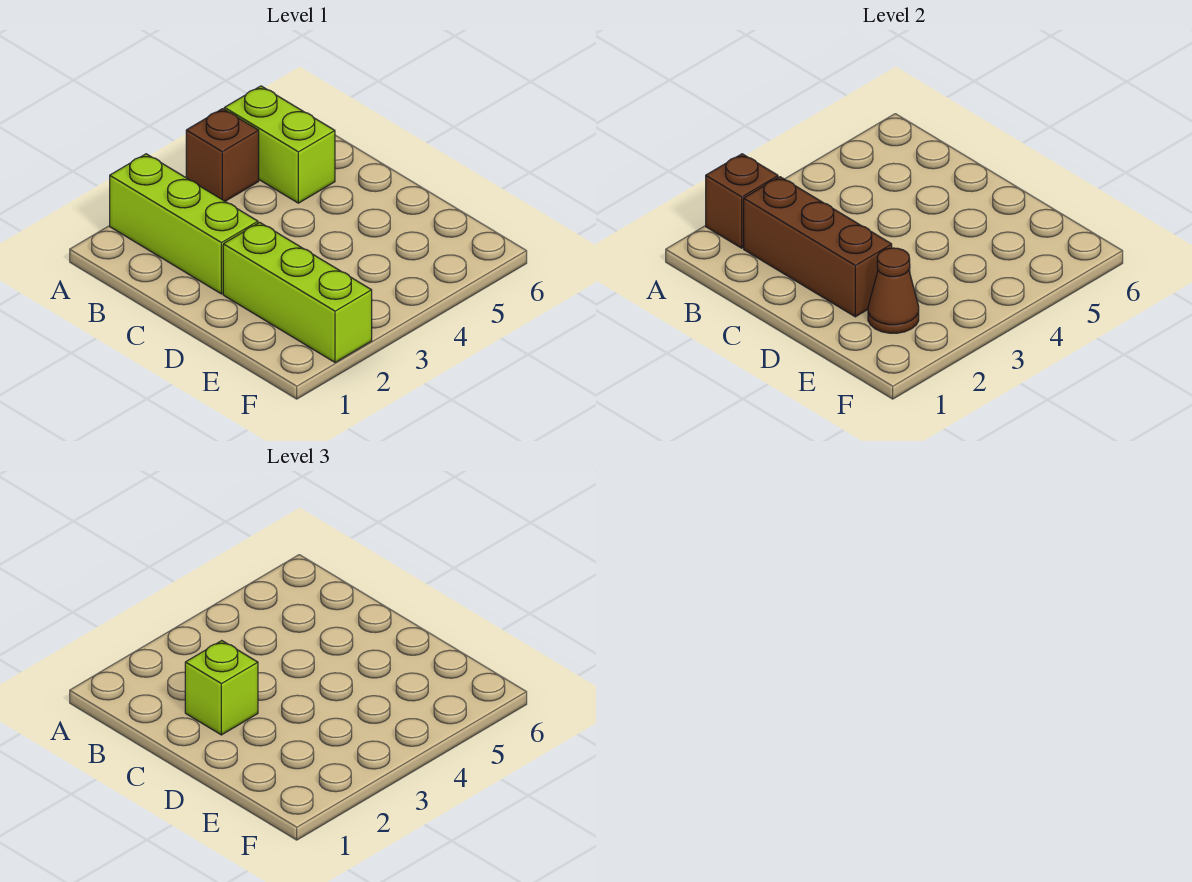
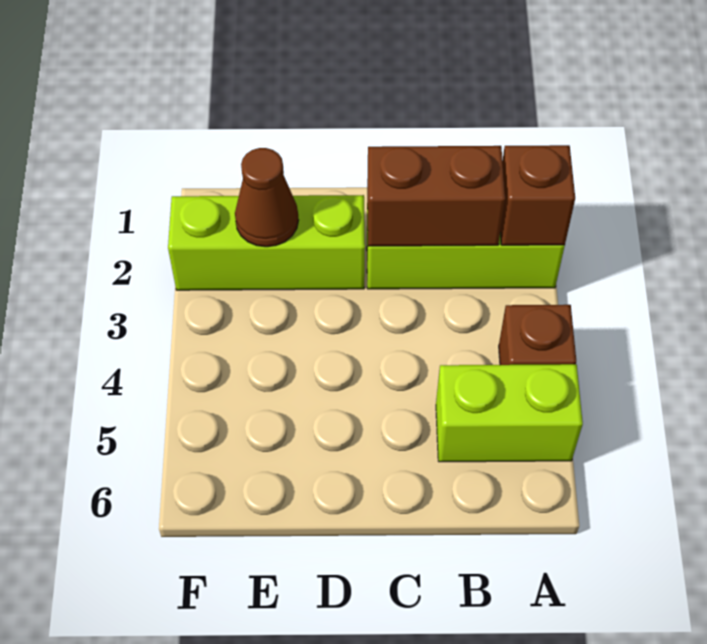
brown 1x3 brick [744,177,892,317] -> brown 1x2 brick [367,146,505,246]
lime 1x1 brick [185,641,258,735] -> none

